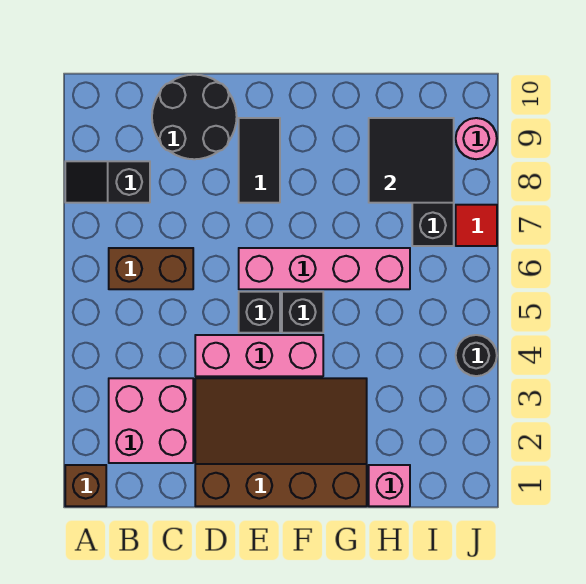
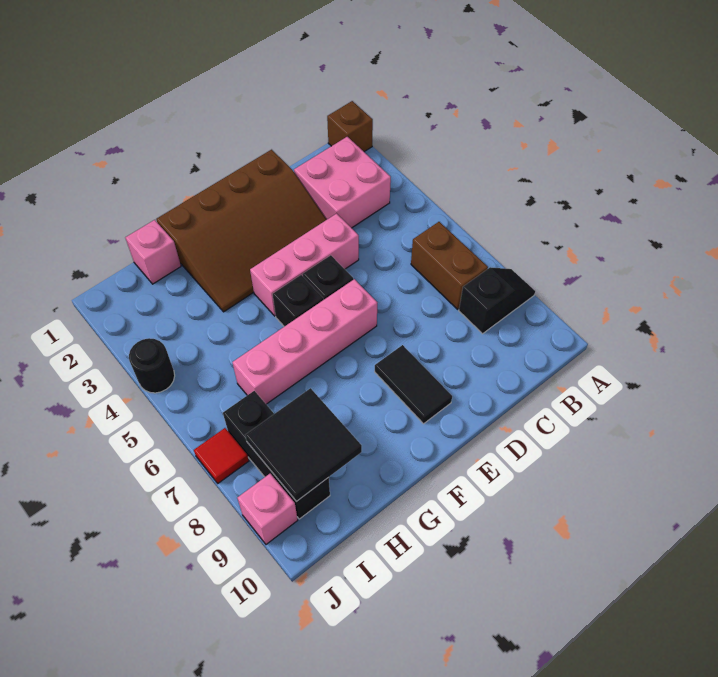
brown 1x2 brick [109,248,193,289] -> brown 1x2 brick turned to [411,222,488,309]
black 2x2 round brick [152,75,237,159] -> none
pink 1x1 round brick [456,118,497,159] -> pink 1x1 brick [237,474,298,544]

